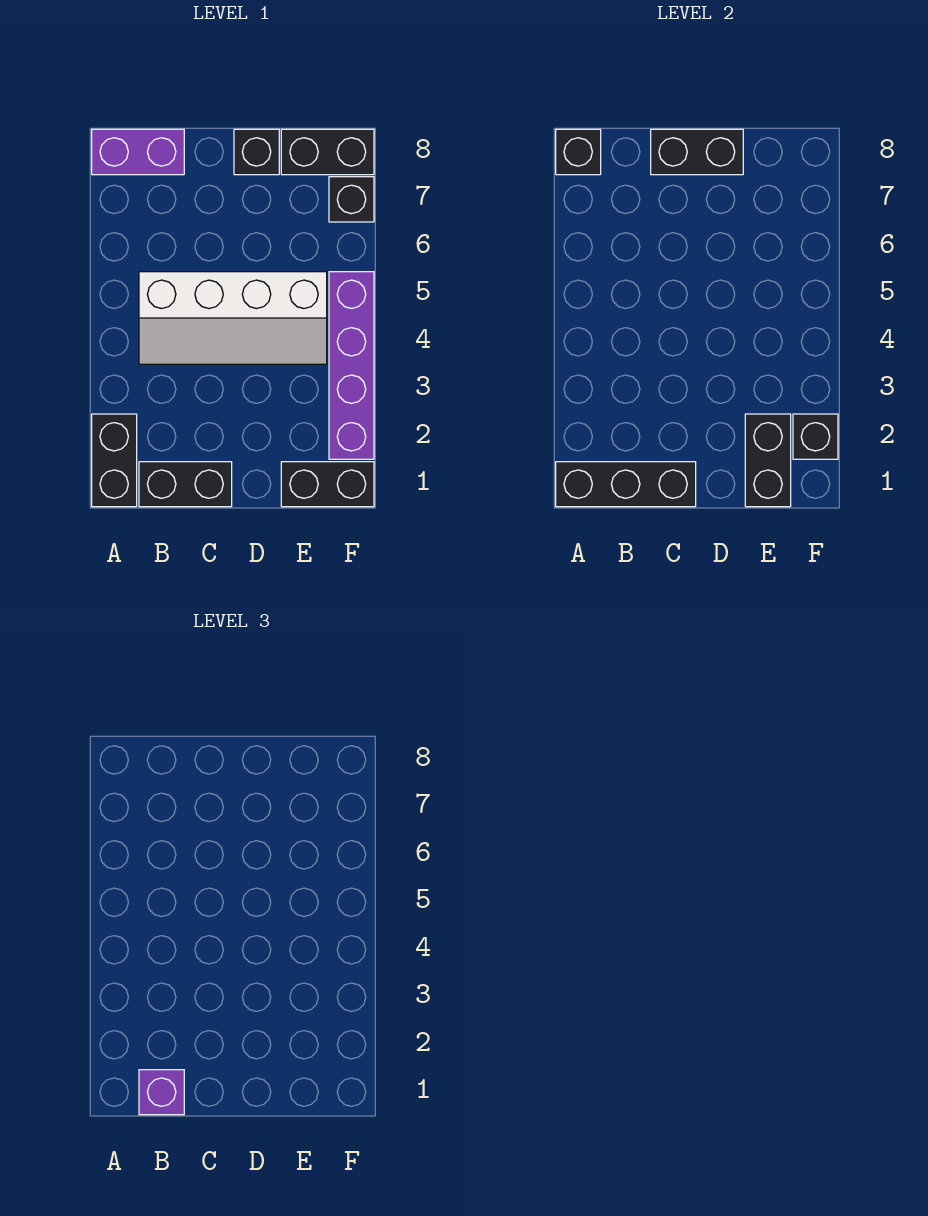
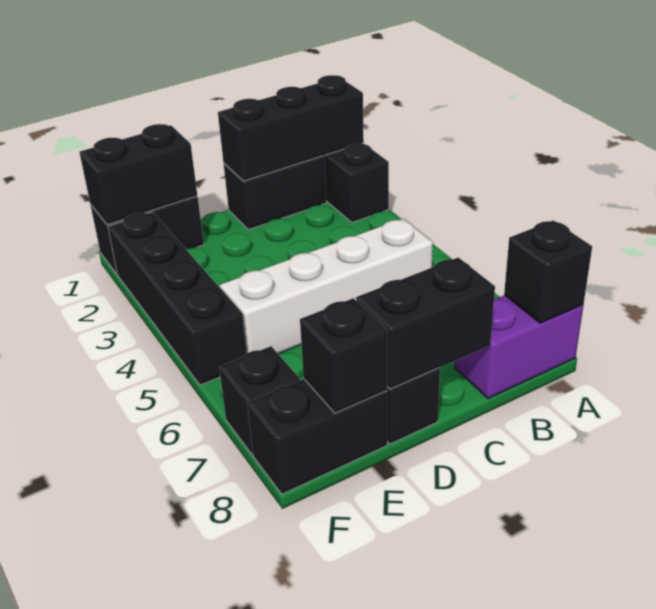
purple 1x1 brick [139,1070,184,1115] -> none
black 1x2 brick [745,414,791,507] -> black 1x2 brick turned to [79,124,197,225]
purple 1x4 brick [329,272,374,459] -> black 1x4 brick [108,212,247,385]
black 1x1 brick [793,414,838,459] -> black 1x1 brick moved to [300,298,388,413]

